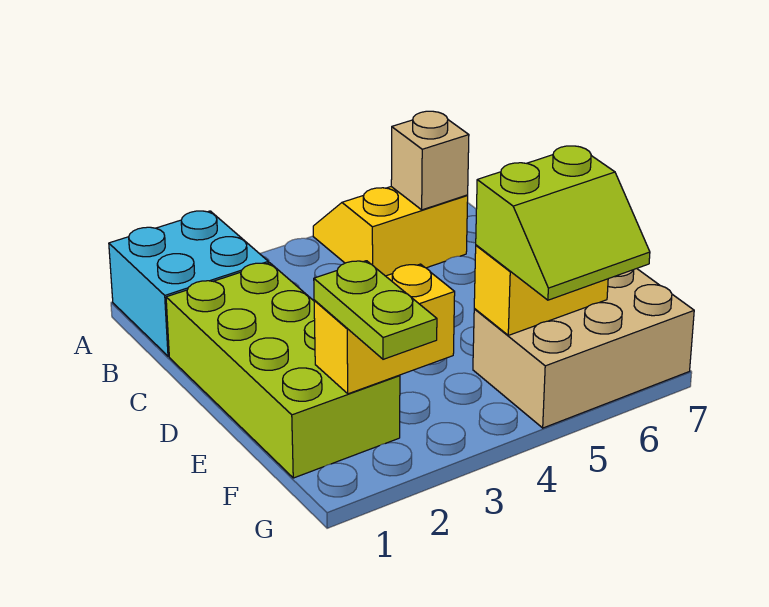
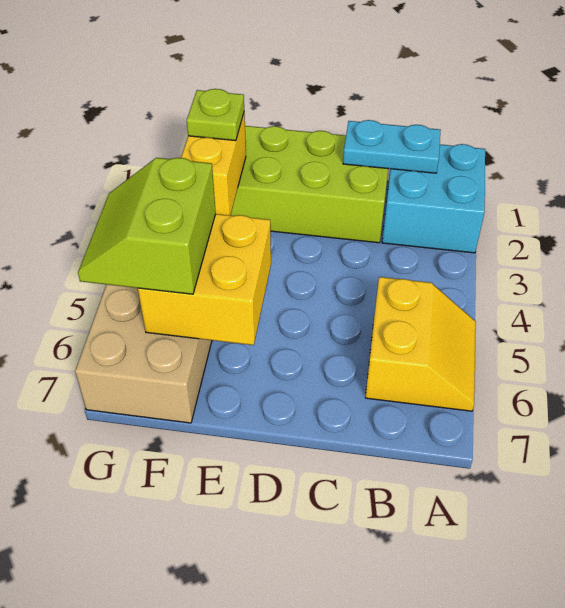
none -> cyan 1x2 plate [343,120,441,173]
tan 1x1 brick [391,111,469,210] -> none
lime 1x2 plate [314,261,437,359] -> lime 1x1 plate [187,89,244,141]
yellow 1x2 brick [474,245,608,335] -> yellow 2x2 brick [138,214,271,345]

